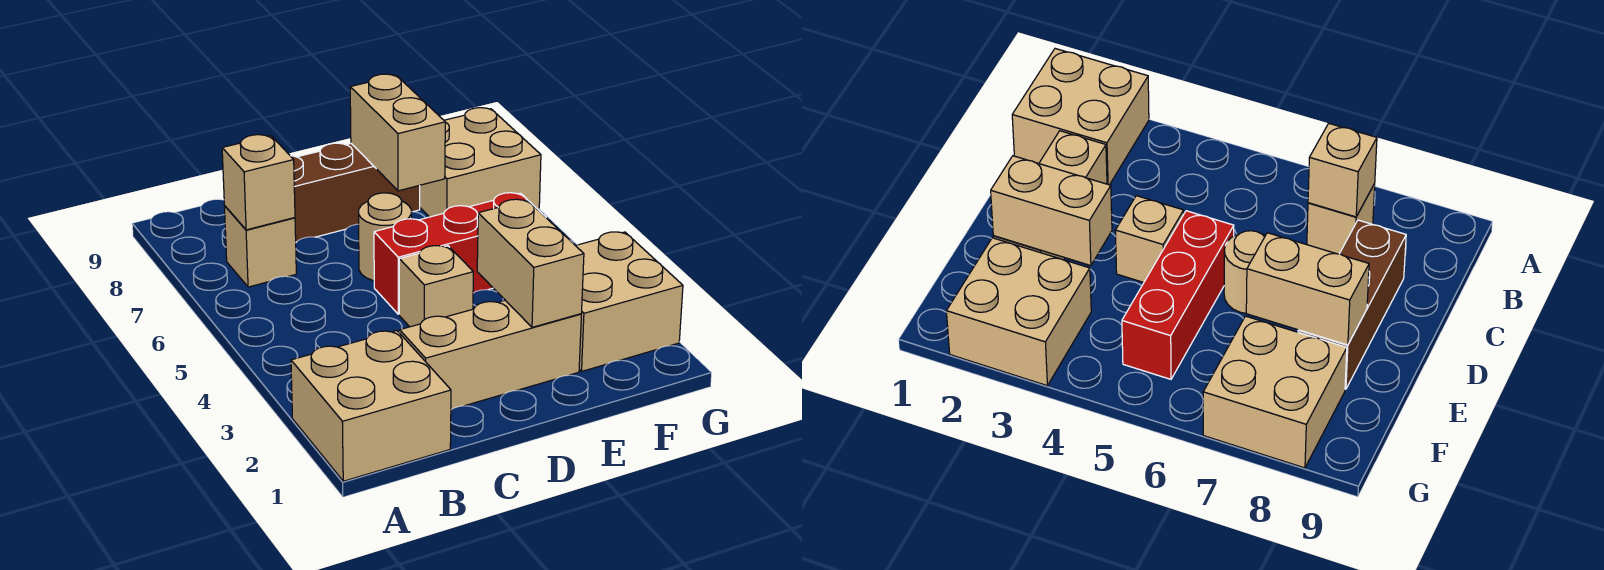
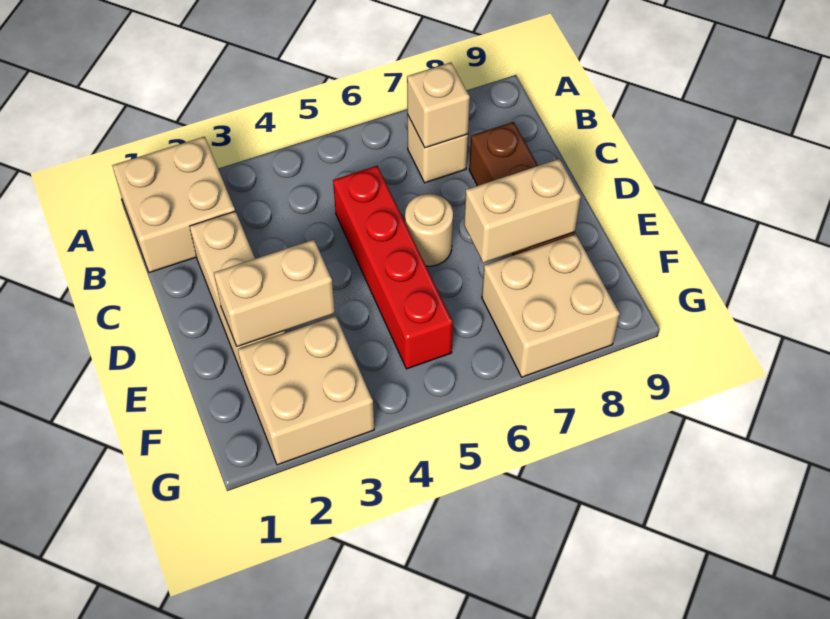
tan 1x1 brick [399,246,473,327] -> none
red 1x3 brick [374,193,539,314] -> red 1x4 brick [333,166,453,369]

